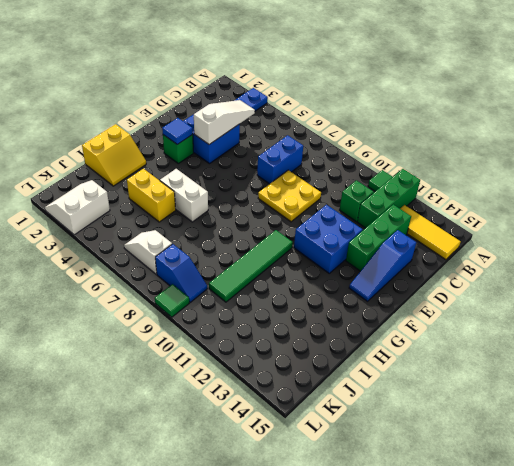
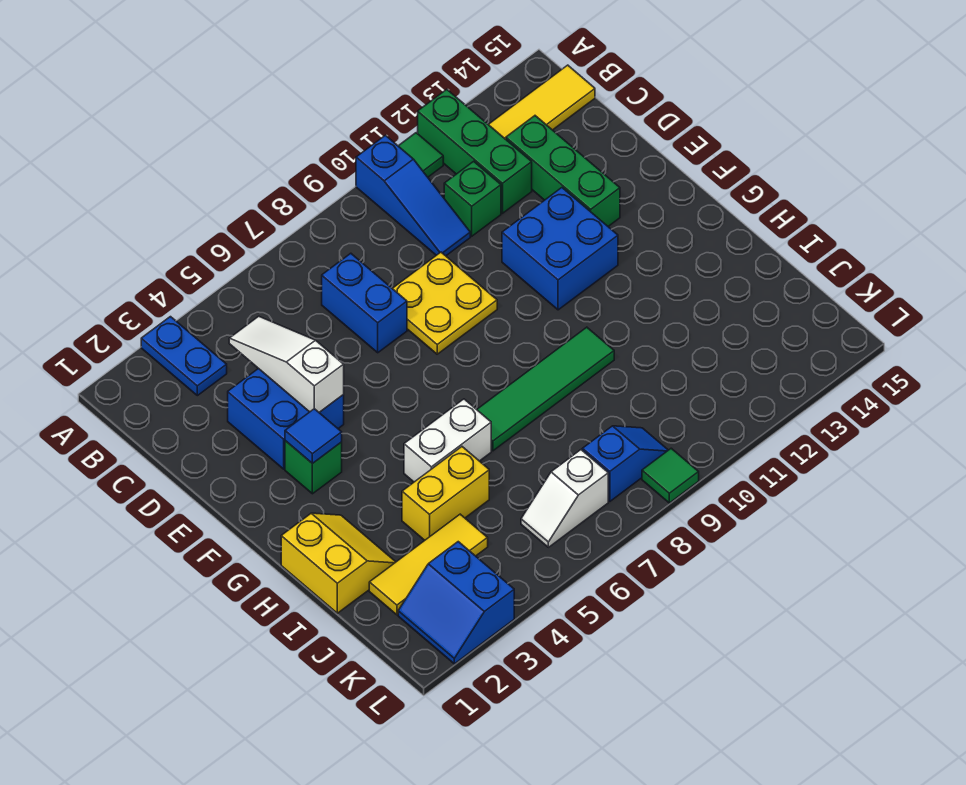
blue 1x3 slope [349,230,416,301] -> blue 1x3 slope moved to [356,135,470,256]
green 1x4 tile [209,230,293,302] -> green 1x4 tile turned to [477,327,614,451]
none -> yellow 1x3 tile [369,514,488,615]
white 2x2 slope [45,180,110,235] -> blue 2x2 slope [398,542,514,664]

